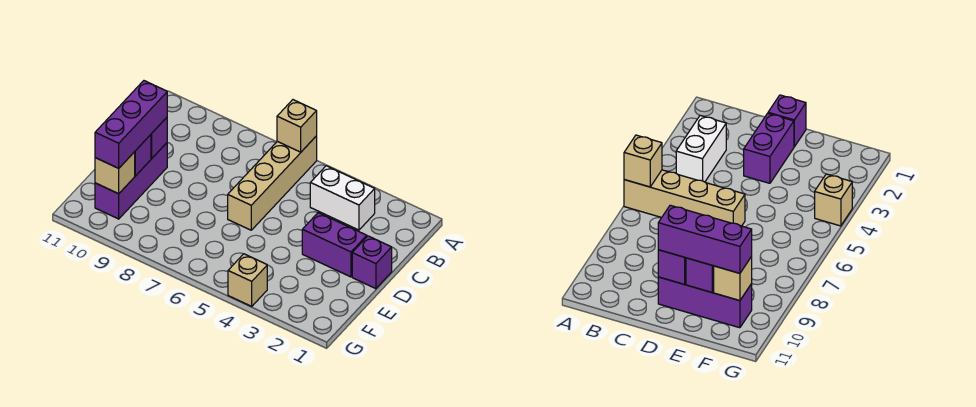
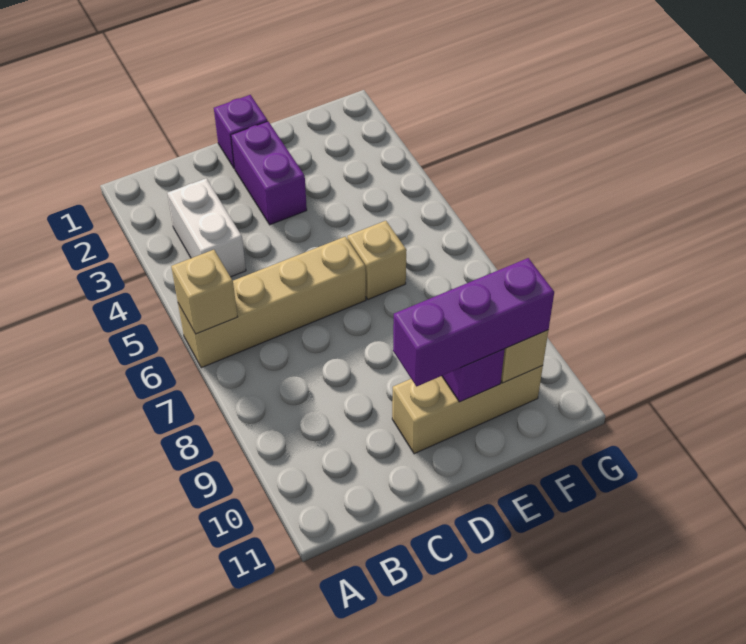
purple 1x3 brick [95,143,167,219] -> tan 1x3 brick [392,366,543,454]
purple 1x1 brick [151,118,167,158] -> none
tan 1x1 brick [228,254,267,306] -> tan 1x1 brick moved to [347,221,407,299]

